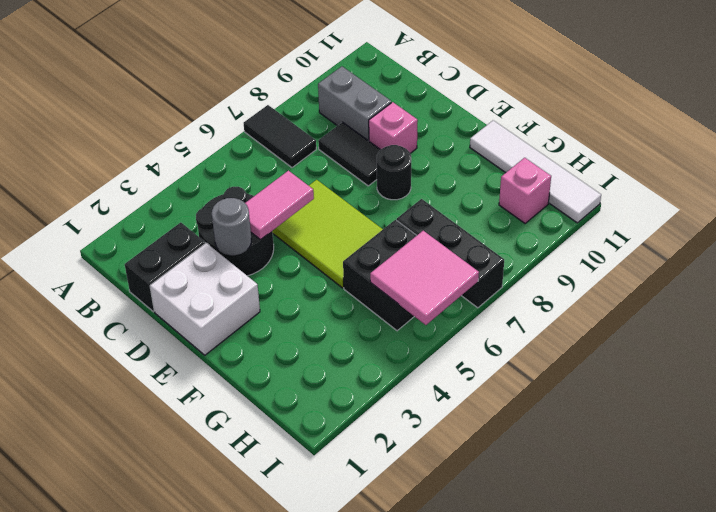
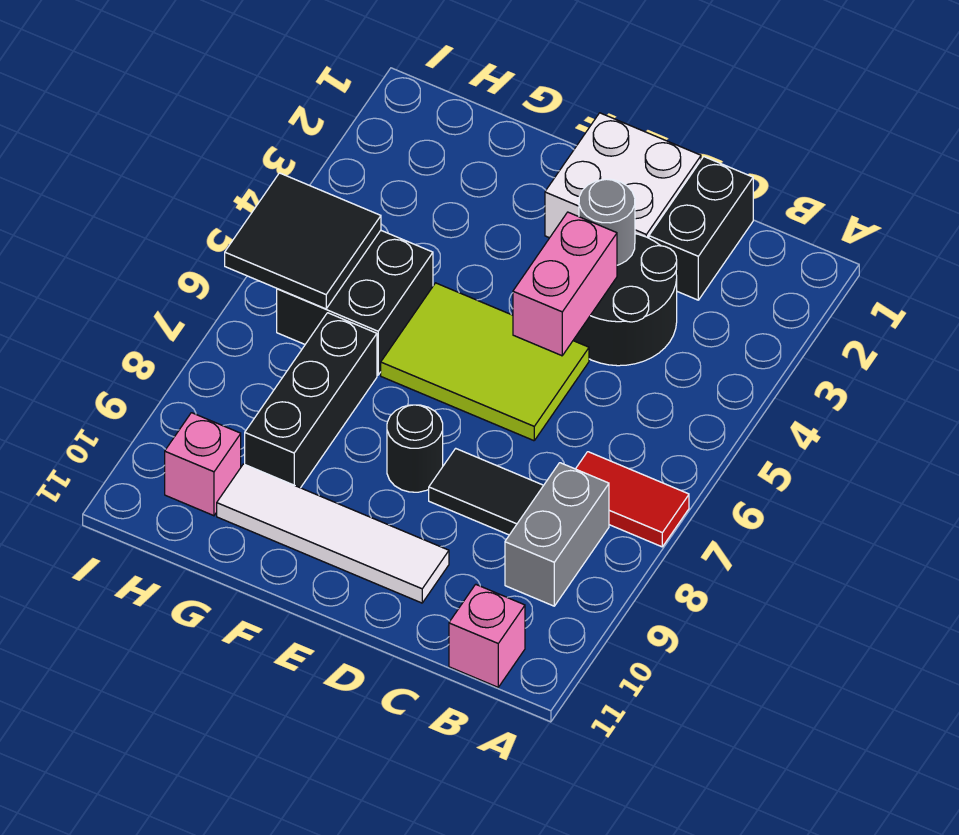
black 1x2 tile [244,105,316,168] -> red 1x2 tile [576,452,689,547]
grey 1x2 brick [318,66,391,141] -> grey 1x2 brick turned to [505,463,609,606]
pink 1x2 tile [245,171,314,240] -> pink 1x2 brick [513,212,617,356]
pink 1x1 brick [369,102,418,153] -> pink 1x1 brick moved to [449,584,525,687]
white 1x4 tile [470,120,601,223] -> white 1x4 tile moved to [217,464,449,603]
black 1x3 brick [397,199,504,308] -> black 1x3 brick turned to [245,313,377,488]
pink 2x2 tile [370,231,479,325] -> black 2x2 tile [225,173,381,309]

